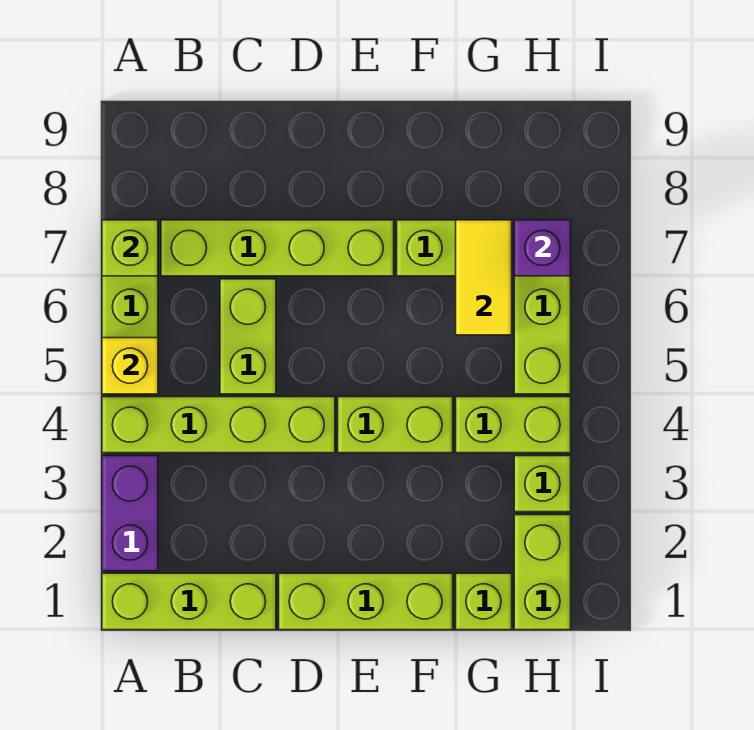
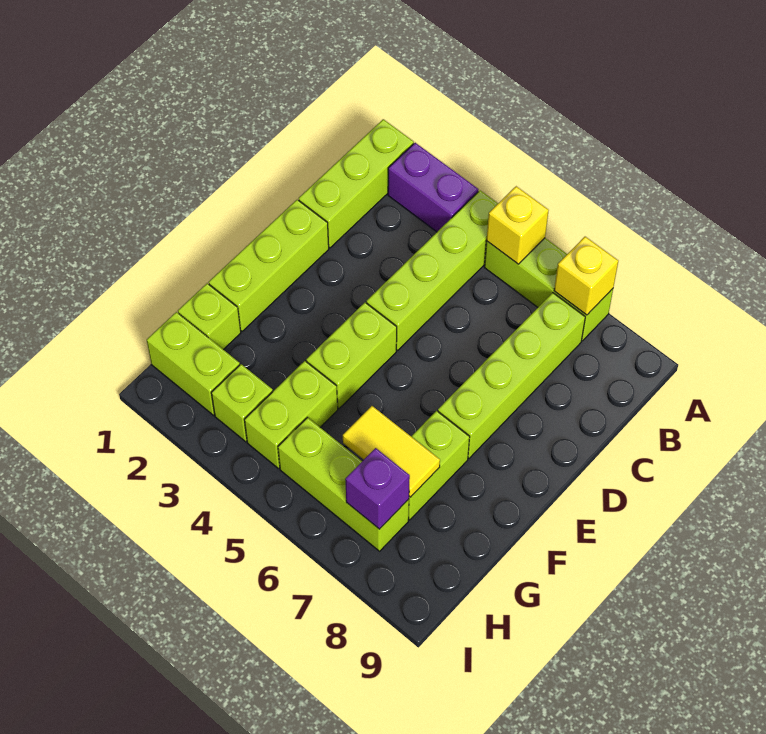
lime 1x1 brick [102,220,158,276] -> yellow 1x1 brick [554,237,618,315]
lime 1x2 brick [220,279,276,394] -> none

